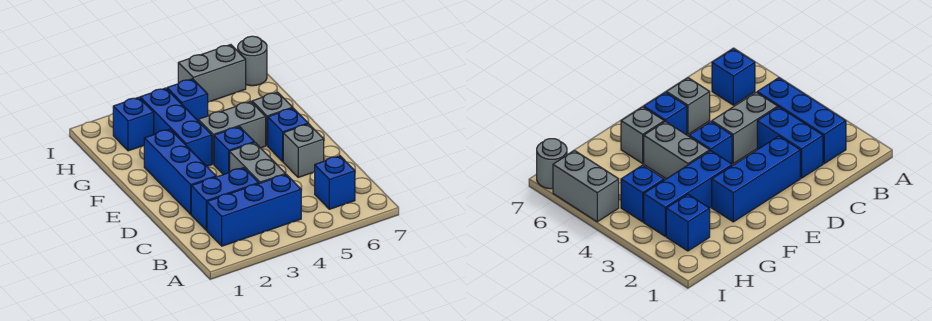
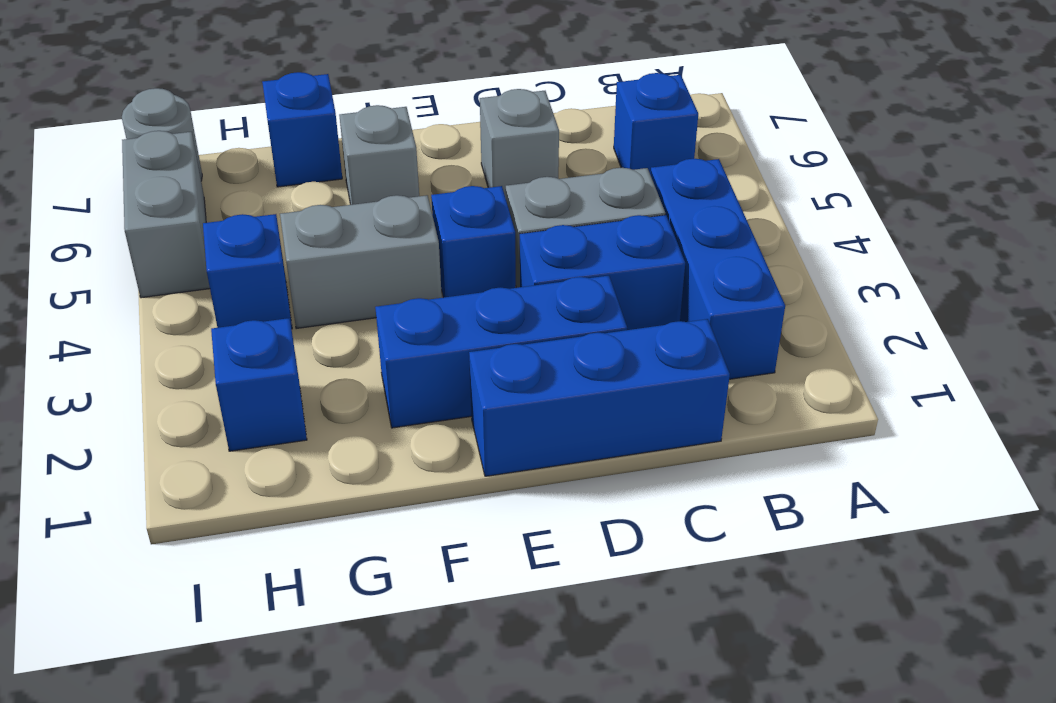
blue 1x2 brick [191,168,259,230] -> blue 1x2 brick turned to [520,215,685,330]
blue 1x1 brick [268,108,308,161] -> blue 1x1 brick moved to [262,72,342,187]
blue 1x3 brick [140,88,212,166] -> blue 1x3 brick moved to [469,319,730,476]
grey 1x2 brick [198,101,266,164] -> grey 1x2 brick turned to [280,195,442,329]

